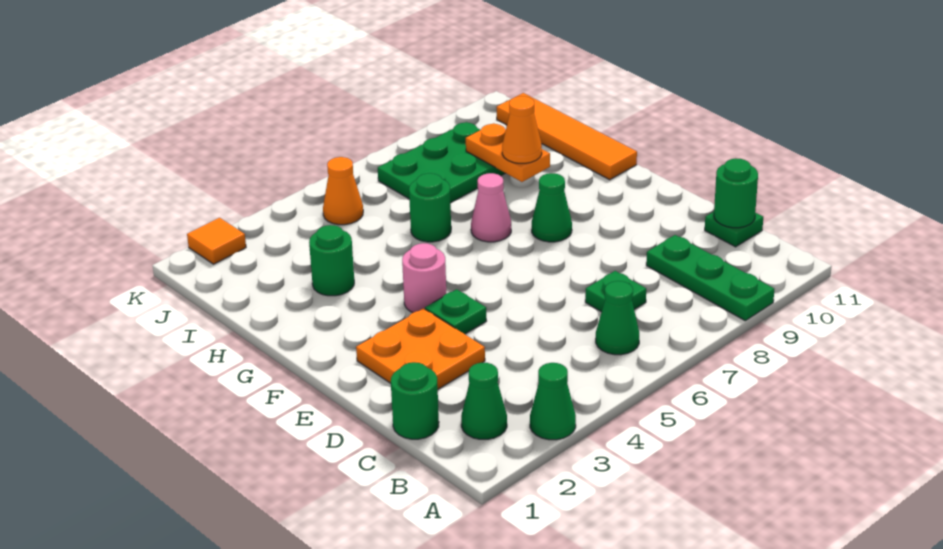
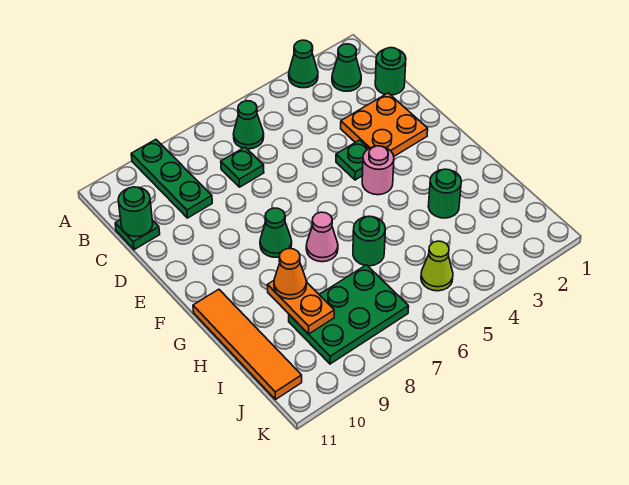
orange 1x1 cone [323,157,363,225] -> lime 1x1 cone [421,241,453,291]
orange 1x1 tile [187,218,246,264] -> none

